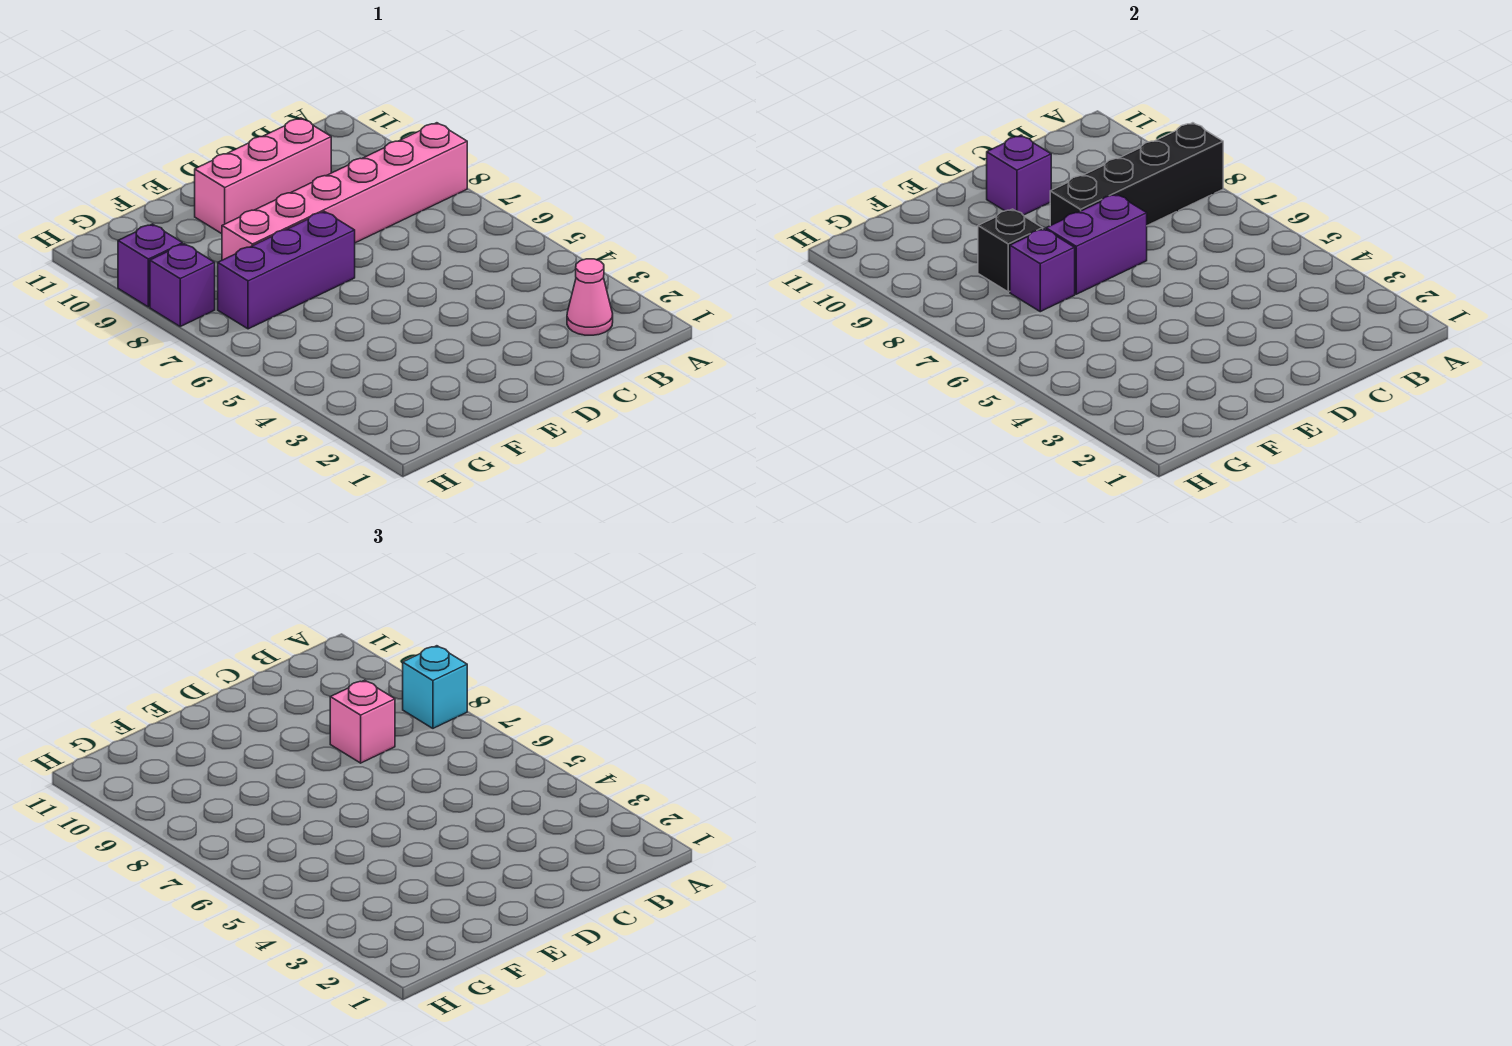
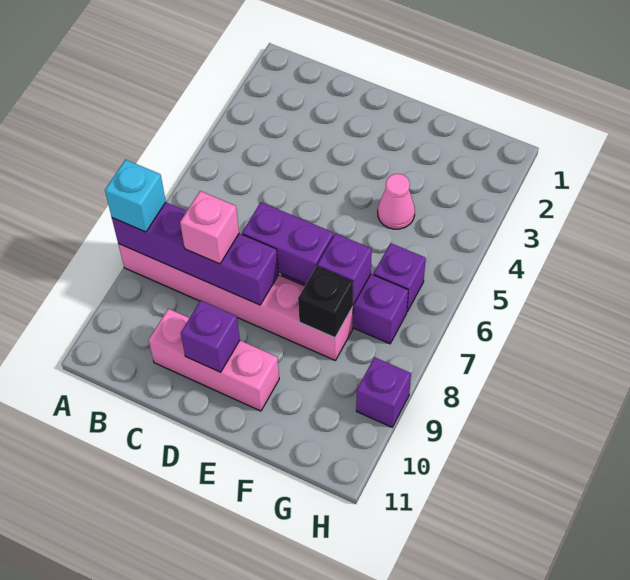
black 1x4 brick [1050,123,1223,226] -> purple 1x4 brick [112,202,279,305]
pink 1x1 cone [567,259,613,335] -> pink 1x1 cone moved to [378,174,415,229]
purple 1x1 brick [150,244,215,326] -> purple 1x1 brick moved to [374,243,426,312]

